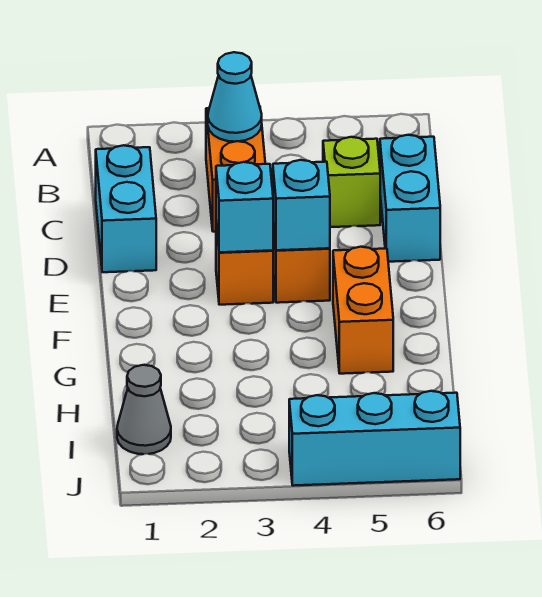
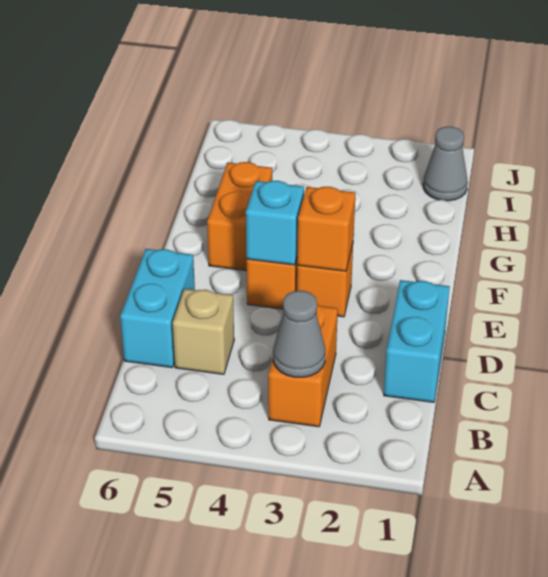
cyan 1x1 cone [208,52,262,142] -> grey 1x1 cone [273,291,325,377]
lime 1x1 brick [323,137,380,227] -> tan 1x1 brick [173,289,234,374]
cyan 1x1 brick [216,162,273,252] -> orange 1x1 brick [297,187,355,271]
cyan 1x3 brick [289,391,460,486] -> none

